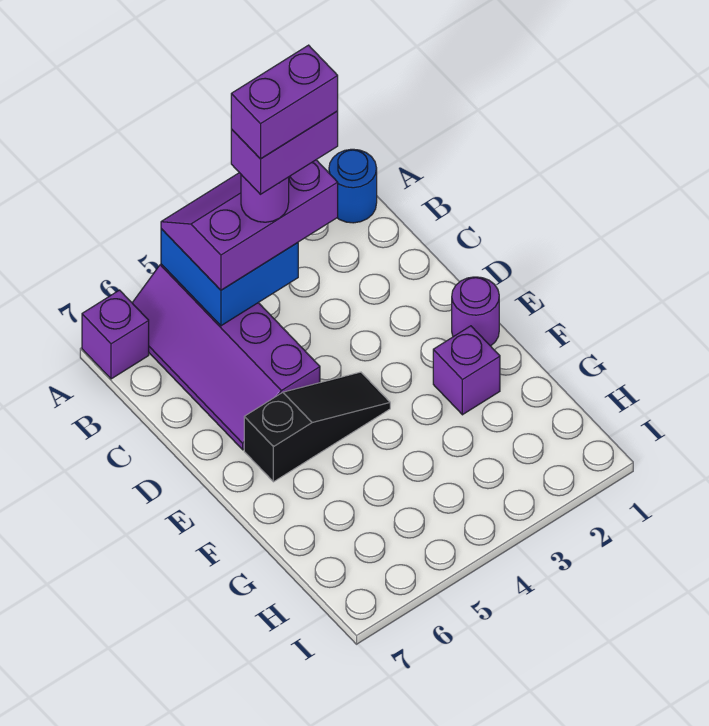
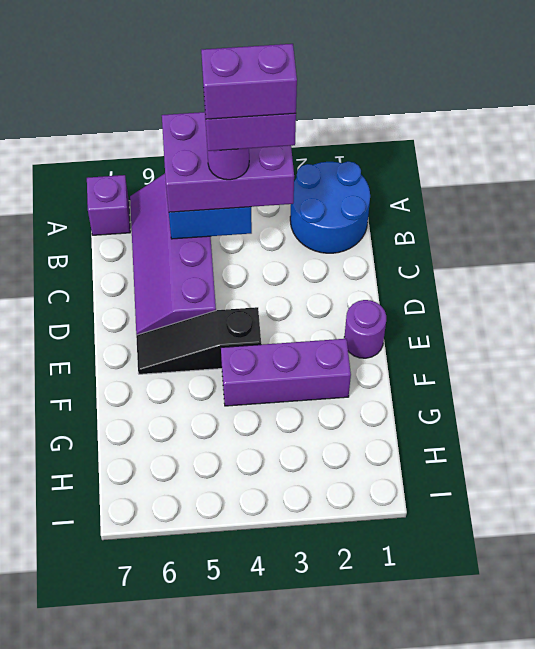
blue 1x1 round brick [329,149,377,223] -> blue 2x2 round brick [290,162,370,253]
purple 2x3 slope [161,160,338,290] -> purple 2x3 brick [162,112,294,212]
black 1x3 slope [244,372,390,482] -> black 1x3 slope turned to [136,307,261,374]
purple 1x1 brick [433,326,500,415] -> purple 1x3 brick [221,339,351,406]

